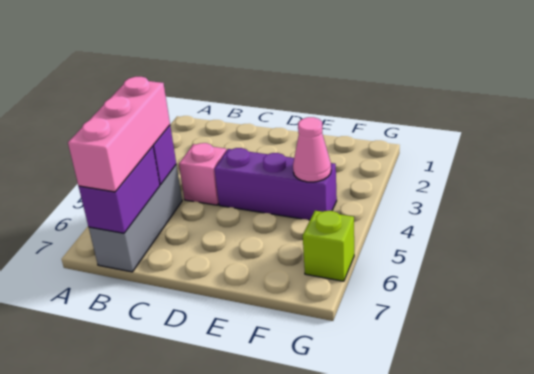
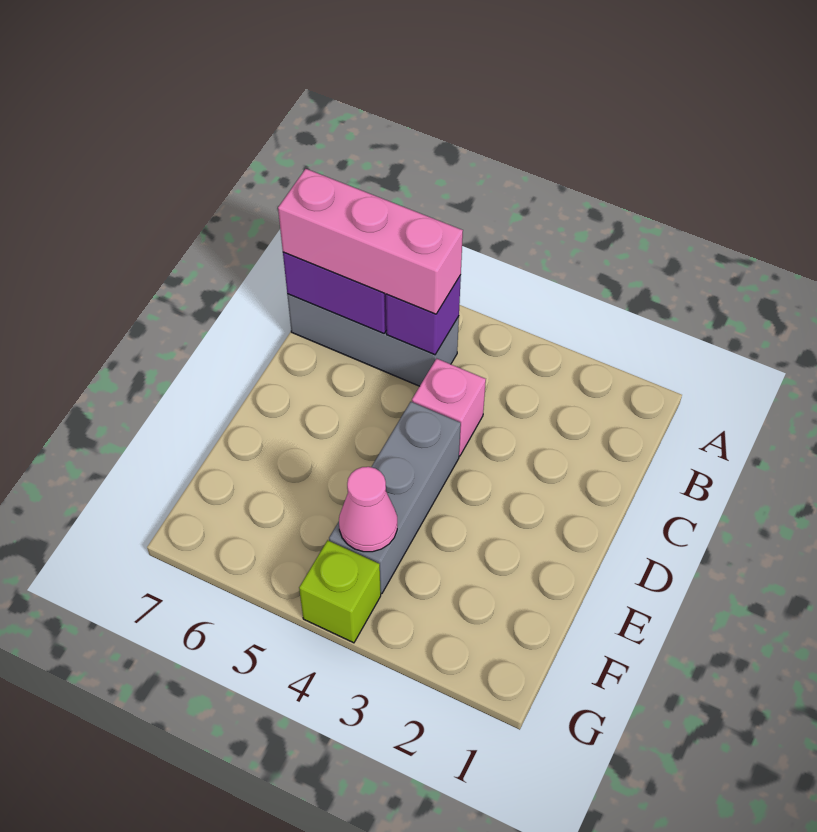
purple 1x3 brick [214,148,337,220] -> grey 1x3 brick [329,402,461,594]
lime 1x1 brick [303,211,354,281] -> lime 1x1 brick moved to [299,540,381,643]

